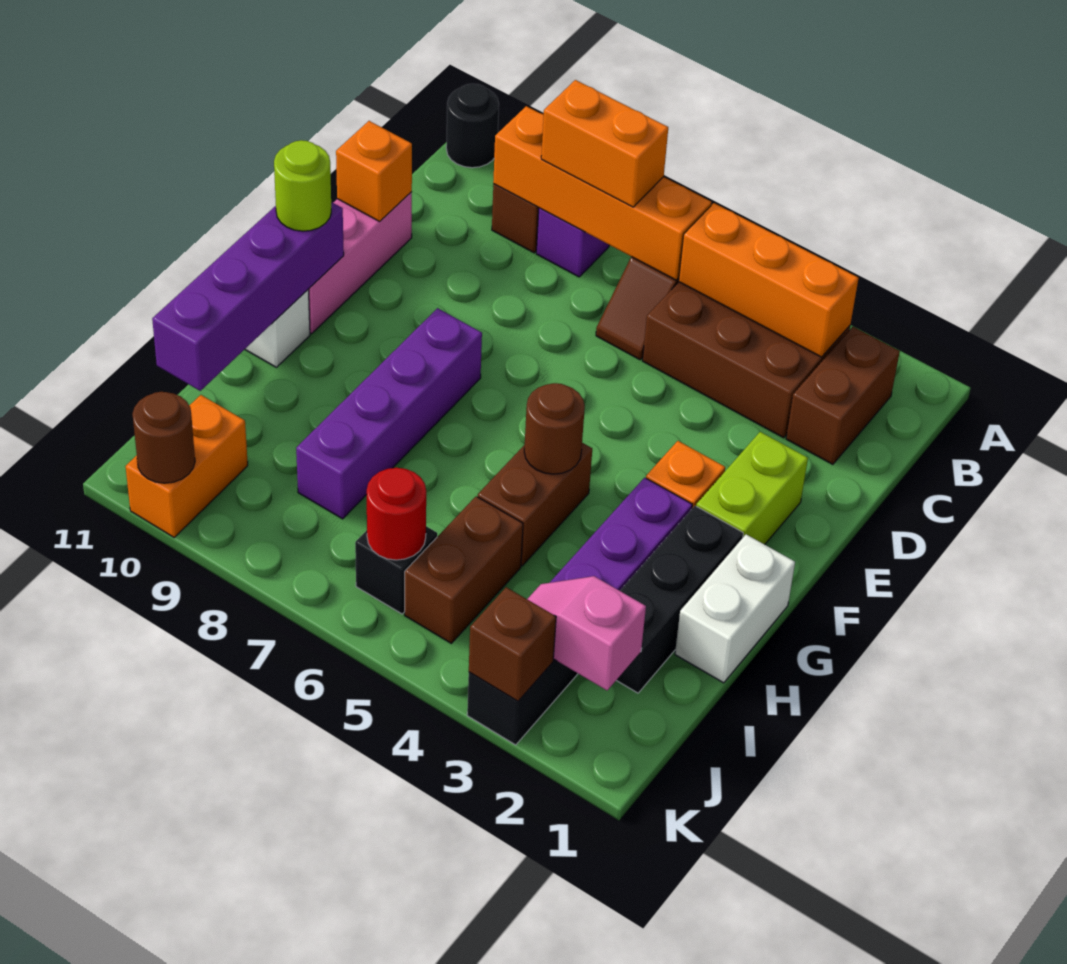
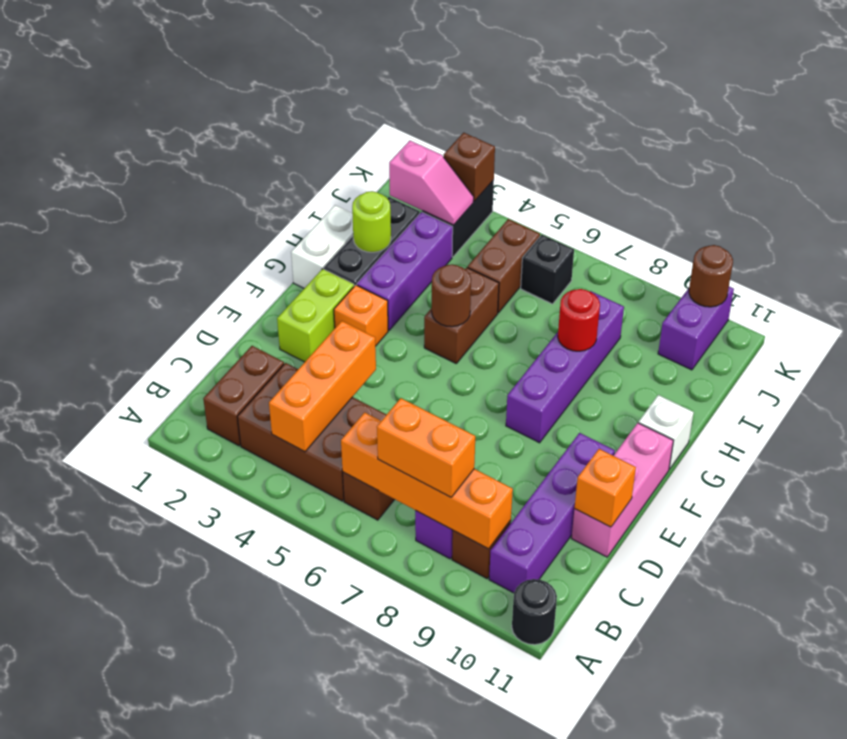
orange 1x3 brick [679,203,859,357] -> orange 1x3 brick turned to [269,321,376,452]
purple 1x4 brick [152,202,344,391] -> purple 1x4 brick moved to [489,433,615,593]
lime 1x1 round brick [274,140,331,231] -> lime 1x1 round brick moved to [352,191,391,252]
red 1x1 round brick [367,468,426,560] -> red 1x1 round brick moved to [558,289,600,351]
orange 1x2 brick [126,395,248,537] -> purple 1x2 brick [658,287,734,370]

